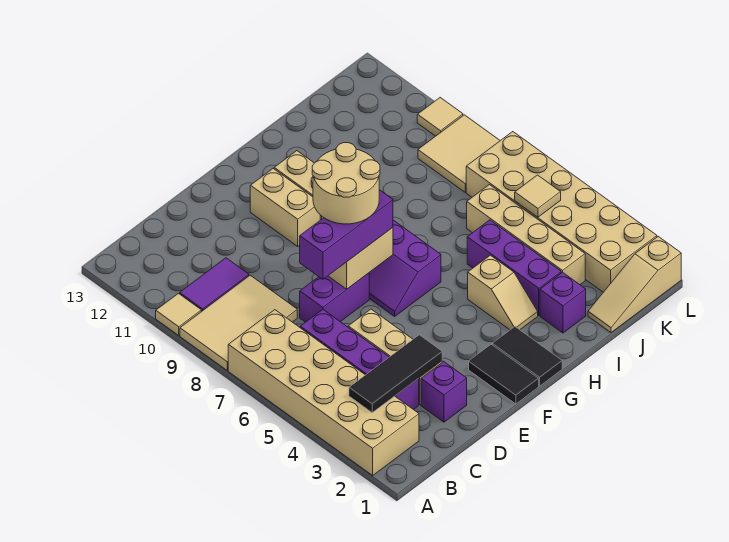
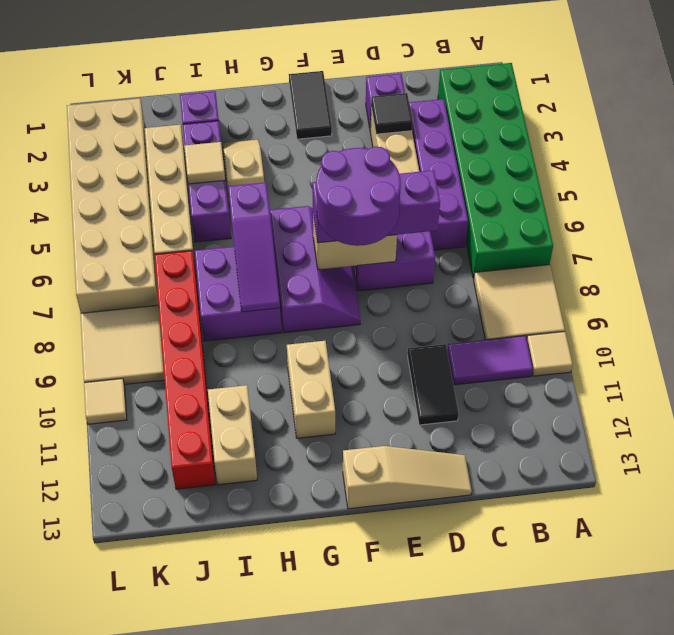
tan 2x6 brick [228,310,419,475] -> green 2x6 brick [438,63,553,279]
tan 2x3 tile [180,275,297,370] -> tan 2x2 tile [474,265,565,340]
black 1x3 tile [349,335,442,412] -> black 1x1 tile [371,93,413,134]
tan 2x2 round brick [312,143,380,224] -> purple 2x2 round brick [316,147,401,246]
tan 1x2 brick [250,169,320,246] -> tan 1x2 brick moved to [208,385,257,485]
black 1x2 tile [492,327,562,386] -> black 1x2 tile moved to [408,344,459,425]
none -> purple 1x3 slope [228,182,280,312]
none -> purple 2x2 brick [195,246,281,341]
tan 1x3 slope [588,237,681,333] -> tan 1x3 slope moved to [343,446,472,509]
none -> red 1x6 brick [155,251,216,489]
tan 1x1 tile [515,175,561,217] -> tan 1x1 tile moved to [184,142,225,184]

